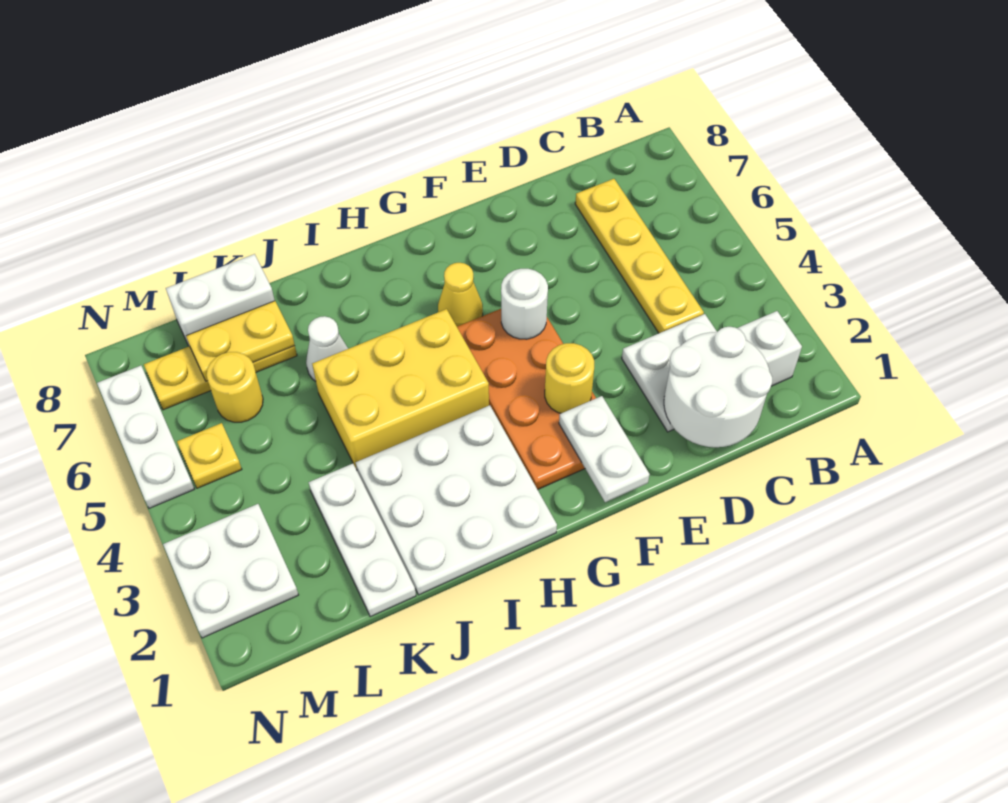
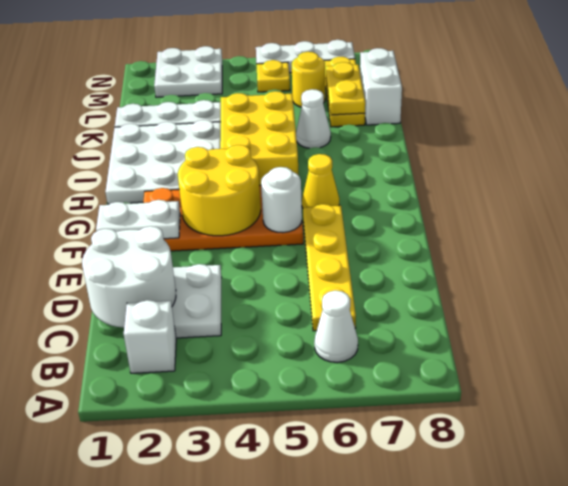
none -> white 1x1 cone [314,290,358,362]
yellow 1x4 plate [575,179,704,333] -> yellow 1x4 plate turned to [303,204,356,331]
yellow 1x1 round brick [545,343,594,413] -> yellow 2x2 round brick [178,145,261,236]

